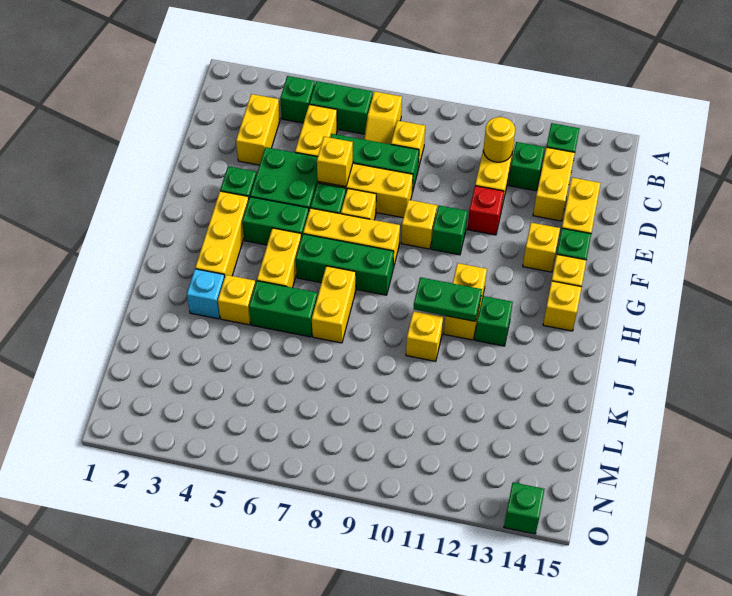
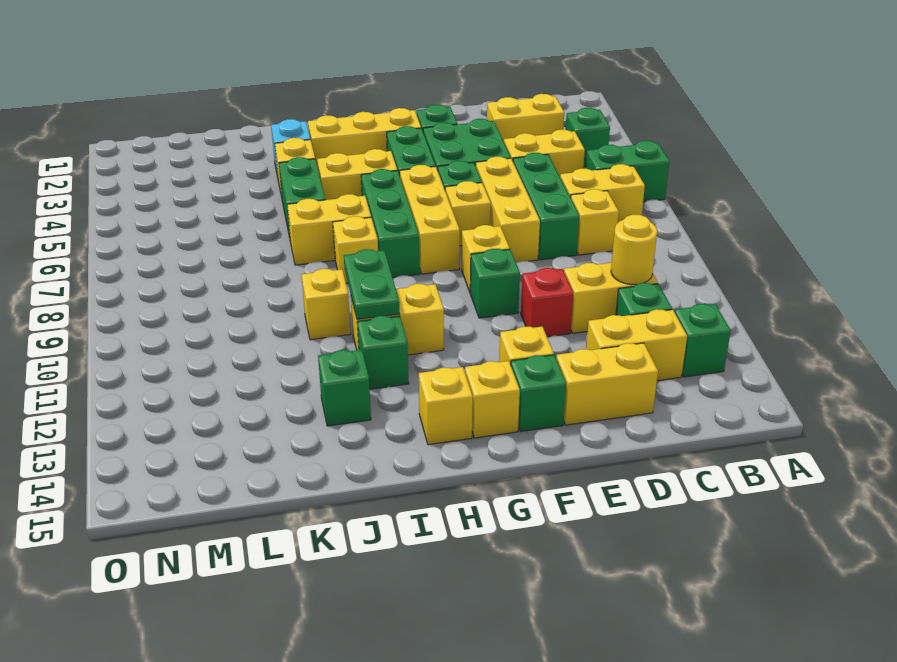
green 1x2 brick [309,81,373,134] -> green 1x2 brick turned to [586,141,670,202]
yellow 1x2 slope [364,92,402,144] -> yellow 1x2 brick [560,164,645,222]
yellow 1x1 brick [317,137,353,187] -> yellow 1x1 brick moved to [333,216,378,283]
green 1x1 brick [504,482,545,534] -> green 1x1 brick moved to [318,350,371,426]

